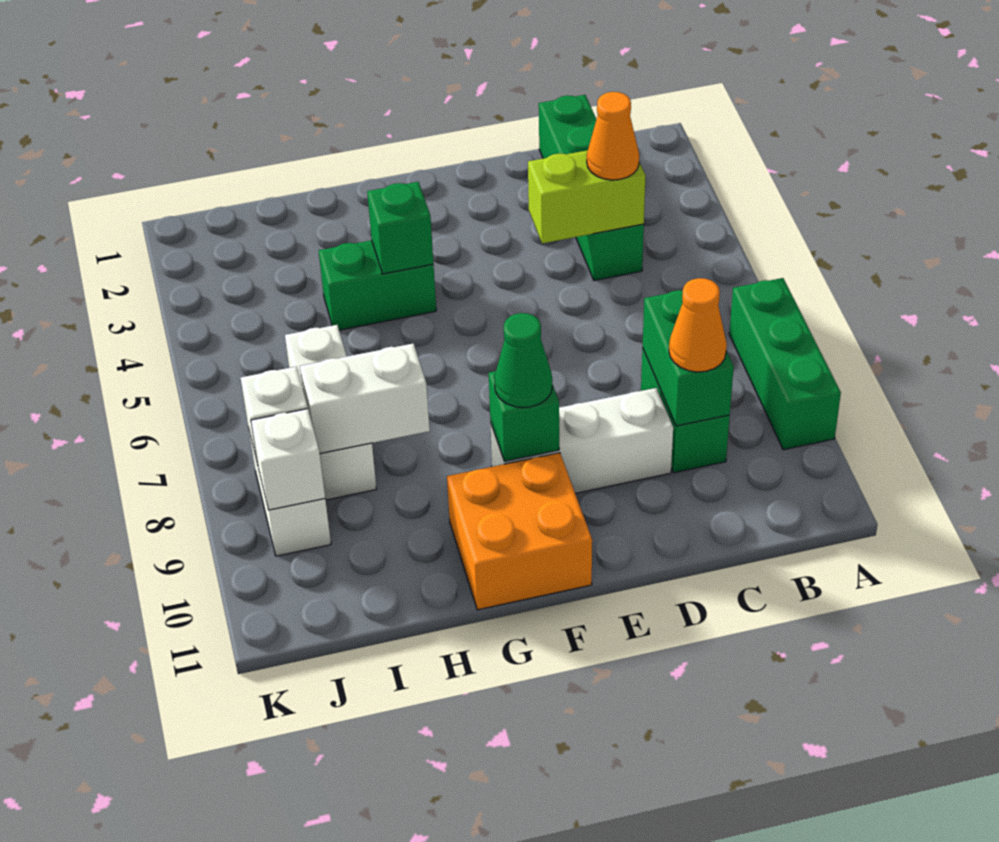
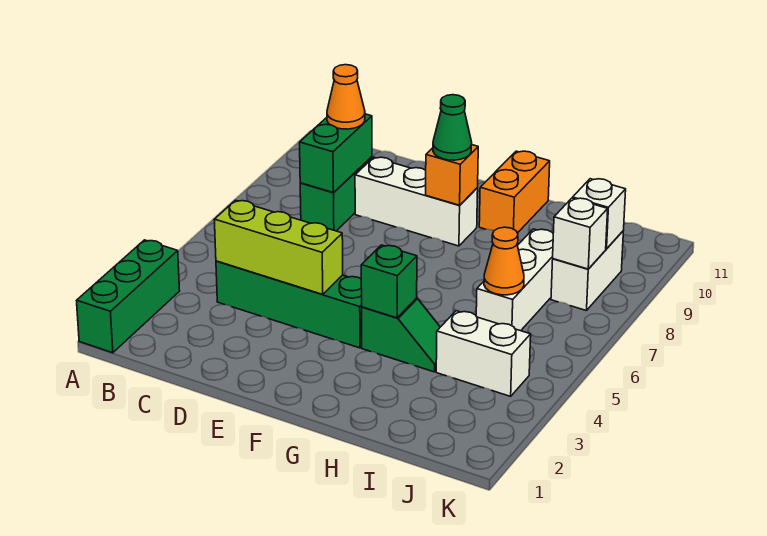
green 1x3 brick [729,278,841,450] -> green 1x3 brick moved to [77,240,180,353]
green 1x4 brick [539,95,644,281] -> green 1x4 brick turned to [216,261,362,348]
lime 1x2 brick [528,150,646,243] -> lime 1x3 brick [214,200,343,294]
orange 1x1 cone [587,92,639,180] -> orange 1x1 cone moved to [484,227,524,295]
green 1x1 brick [489,371,559,461] -> orange 1x1 brick [426,145,478,205]
orange 2x2 brick [447,453,592,610] -> orange 1x2 brick [479,151,550,233]
green 1x2 brick [319,240,436,330] -> green 1x2 slope [362,298,440,372]
white 1x2 brick [300,344,430,453] -> white 1x2 brick moved to [436,311,531,396]

